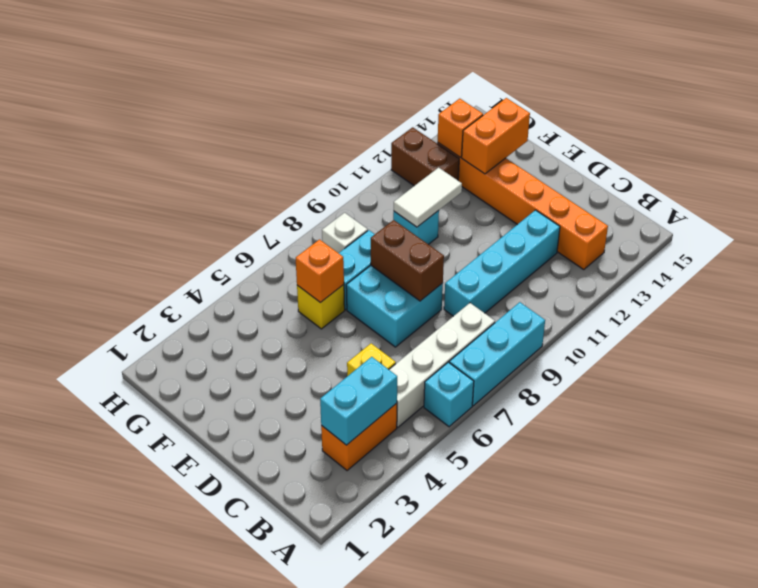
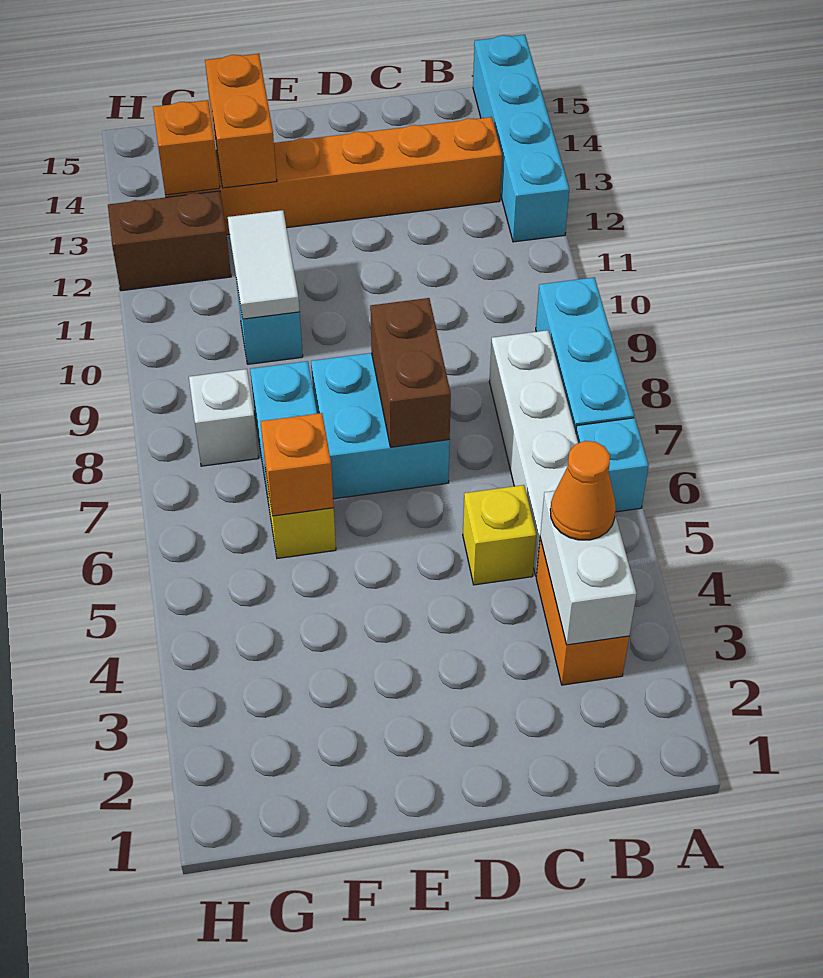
cyan 1x2 brick [320,357,397,445] -> white 1x2 brick [540,491,637,645]
none -> orange 1x1 cone [550,441,616,540]
cyan 1x4 brick [444,210,560,316] -> cyan 1x4 brick moved to [473,35,569,242]
brown 1x2 brick [371,220,444,301] -> brown 1x2 brick turned to [370,298,451,447]

